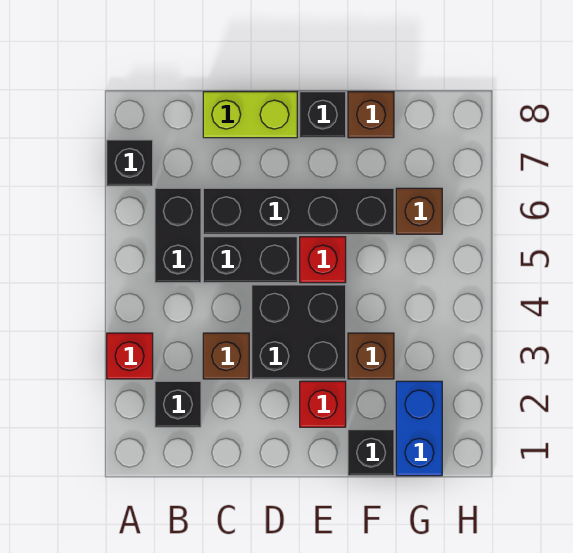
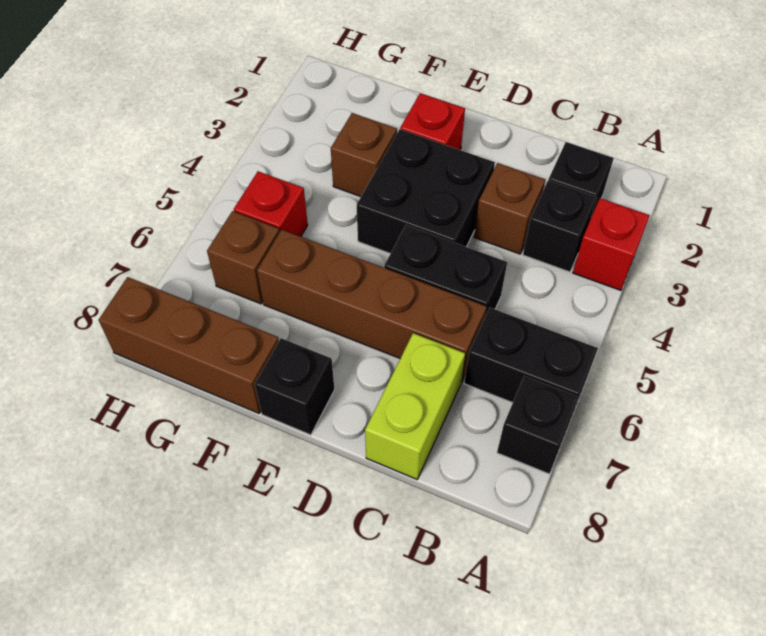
black 1x2 brick [155,188,201,283] -> black 1x2 brick turned to [464,308,598,410]
black 1x4 brick [203,188,394,234] -> brown 1x4 brick [257,230,487,383]
lime 1x2 brick [203,92,297,138] -> lime 1x2 brick turned to [365,333,465,479]
red 1x1 brick [300,237,346,283] -> red 1x1 brick moved to [234,171,308,237]
black 1x1 brick [348,430,394,476] -> black 1x1 brick moved to [523,180,597,272]
brown 1x1 brick [348,92,394,138] -> brown 1x3 brick [99,277,279,413]
blue 1x2 brick [396,381,442,476] -> none

